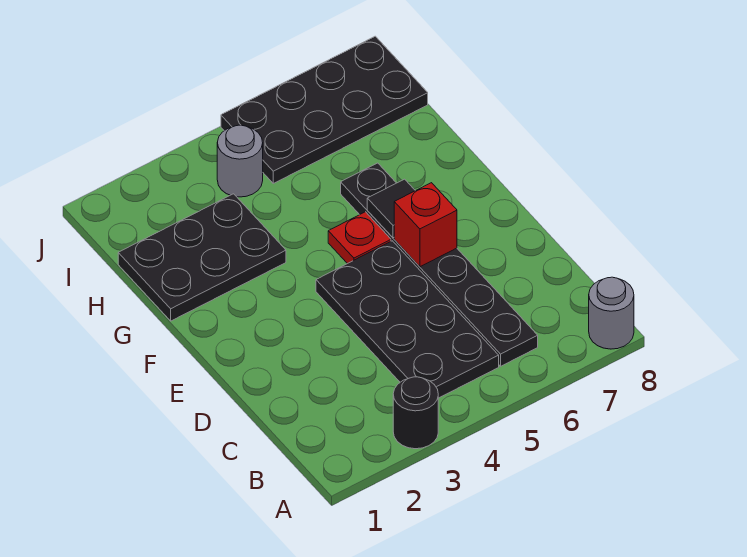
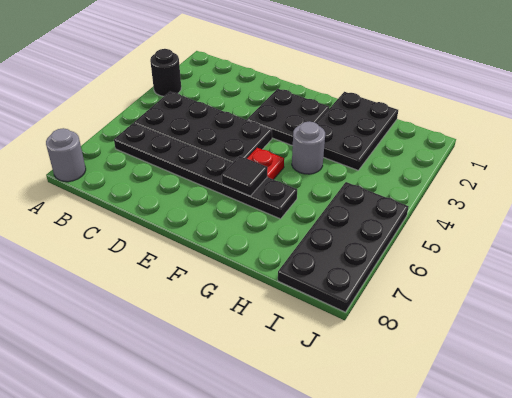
none -> black 2x2 plate [247,89,329,146]
red 1x1 brick [394,183,457,267] -> none
grey 1x1 round brick [217,125,263,197] -> grey 1x1 round brick moved to [292,121,325,174]

